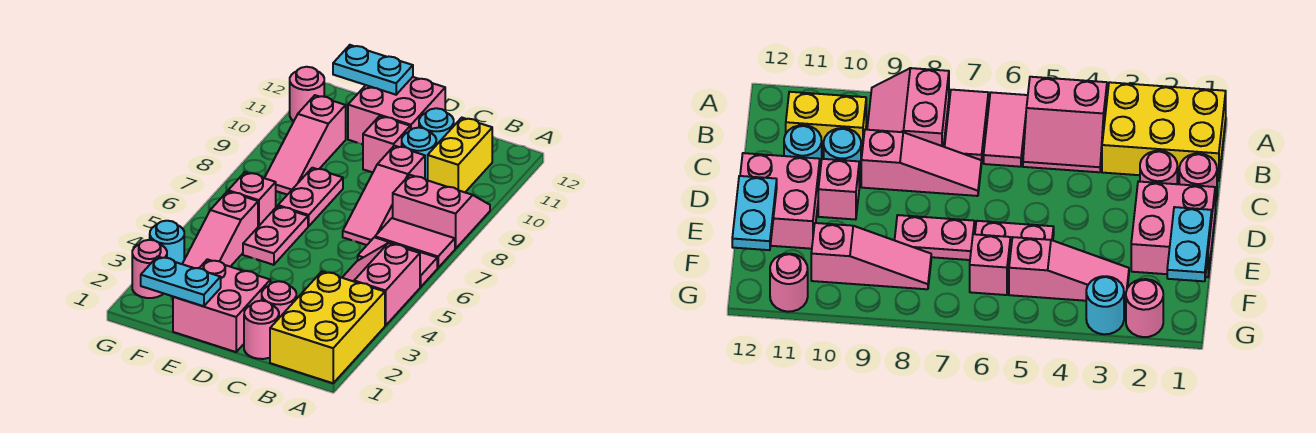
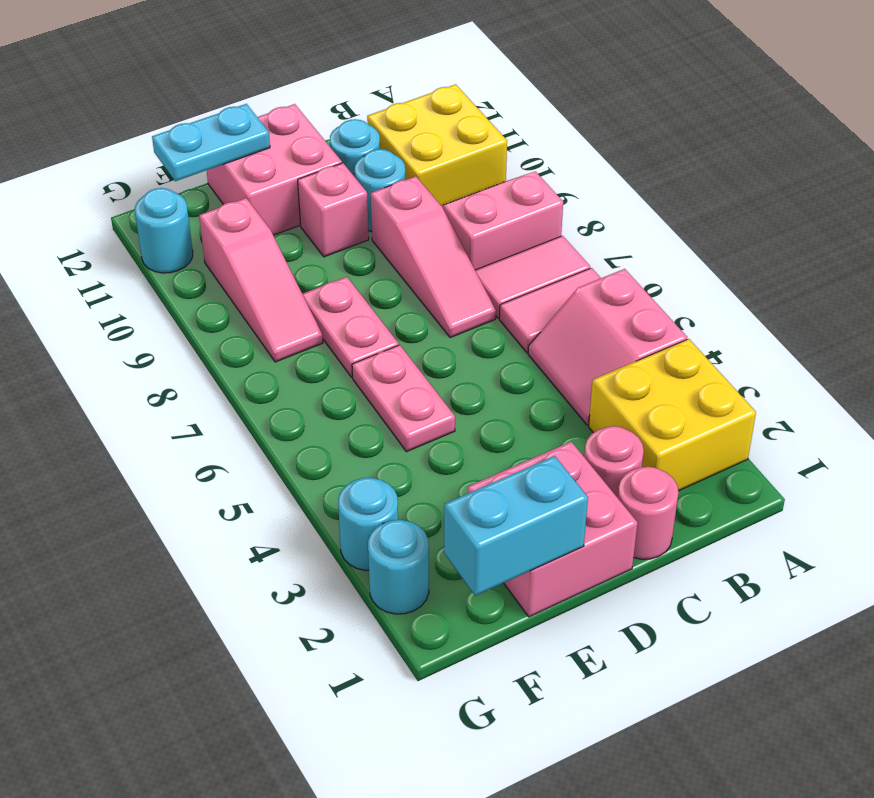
yellow 2x3 brick [270,272,385,383] -> yellow 2x2 brick [589,339,756,491]
yellow 1x2 brick [428,118,492,192] -> yellow 2x2 brick [367,84,507,206]
cyan 1x2 plate [141,256,221,306] -> cyan 1x2 brick [444,456,588,596]
pink 1x3 slope [183,191,258,268] -> none
pink 1x1 brick [228,172,276,227] -> none
pink 1x1 round brick [132,240,167,298] -> cyan 1x1 round brick [368,520,429,614]
pink 1x1 round brick [290,67,324,121] -> cyan 1x1 round brick [135,188,193,273]

